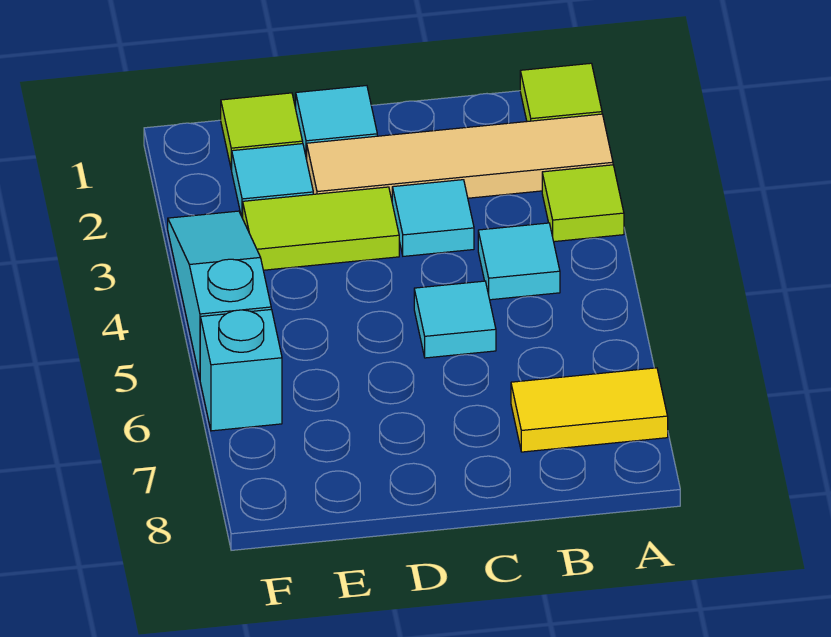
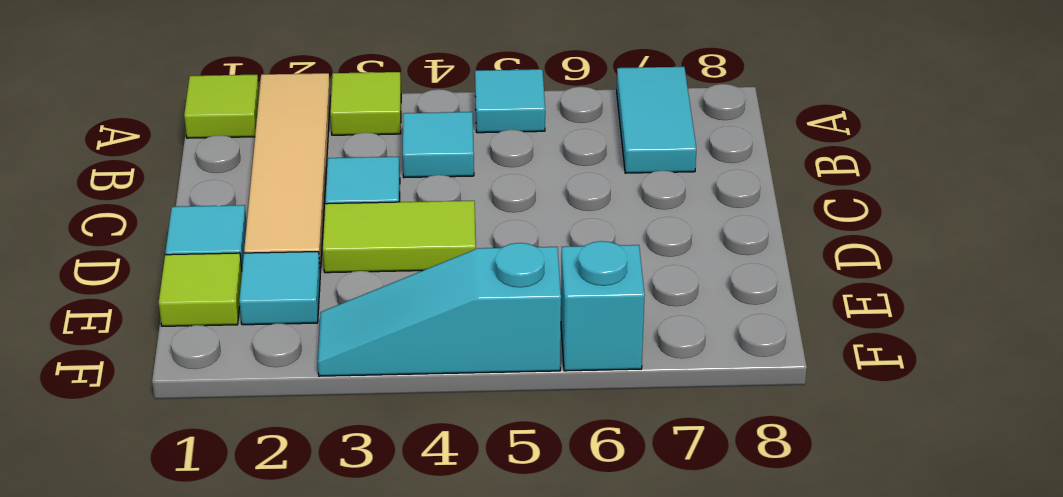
yellow 1x2 tile [511,368,668,452] -> cyan 1x2 tile [617,67,696,173]
cyan 1x1 tile [414,281,496,358] -> cyan 1x1 tile moved to [475,69,545,133]
lime 1x2 tile [243,187,399,270] -> lime 1x2 tile turned to [323,201,476,273]

